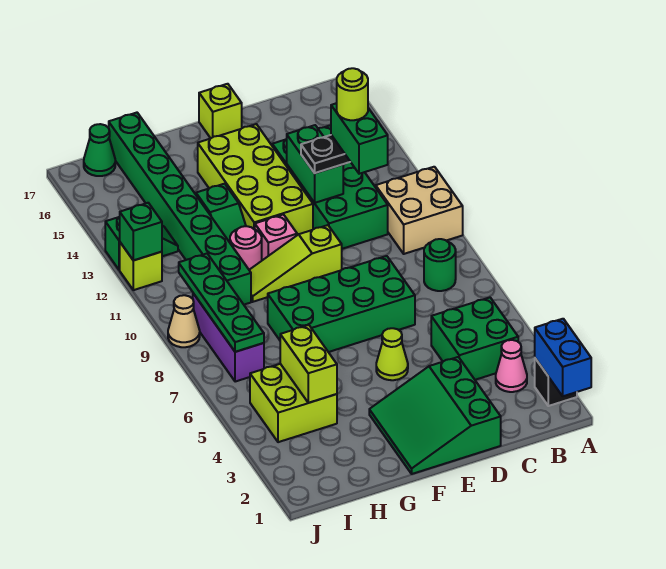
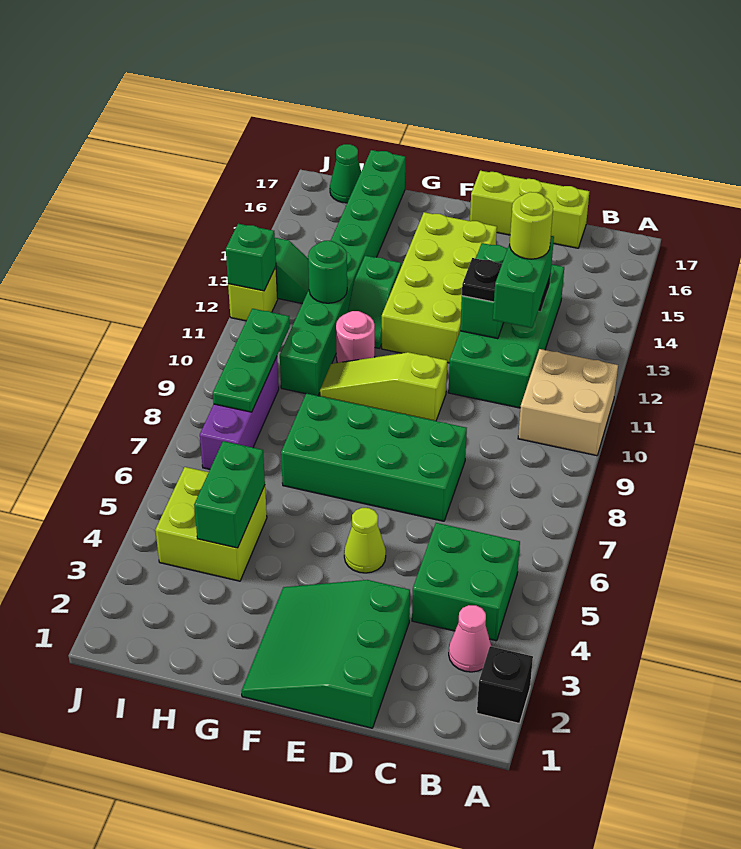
blue 1x2 brick [535,319,591,396] -> none
green 1x1 round brick [424,239,456,291] -> green 1x1 round brick moved to [308,241,347,303]
lime 1x1 brick [199,84,242,138] -> lime 1x3 brick [470,171,589,248]
pink 1x1 brick [255,214,297,260] -> none
lime 1x2 brick [280,325,337,403] -> green 1x2 brick [194,441,265,548]
green 1x4 plate [179,254,264,352] -> green 1x3 plate [213,309,290,412]
tan 1x1 cone [168,295,200,347] -> none

